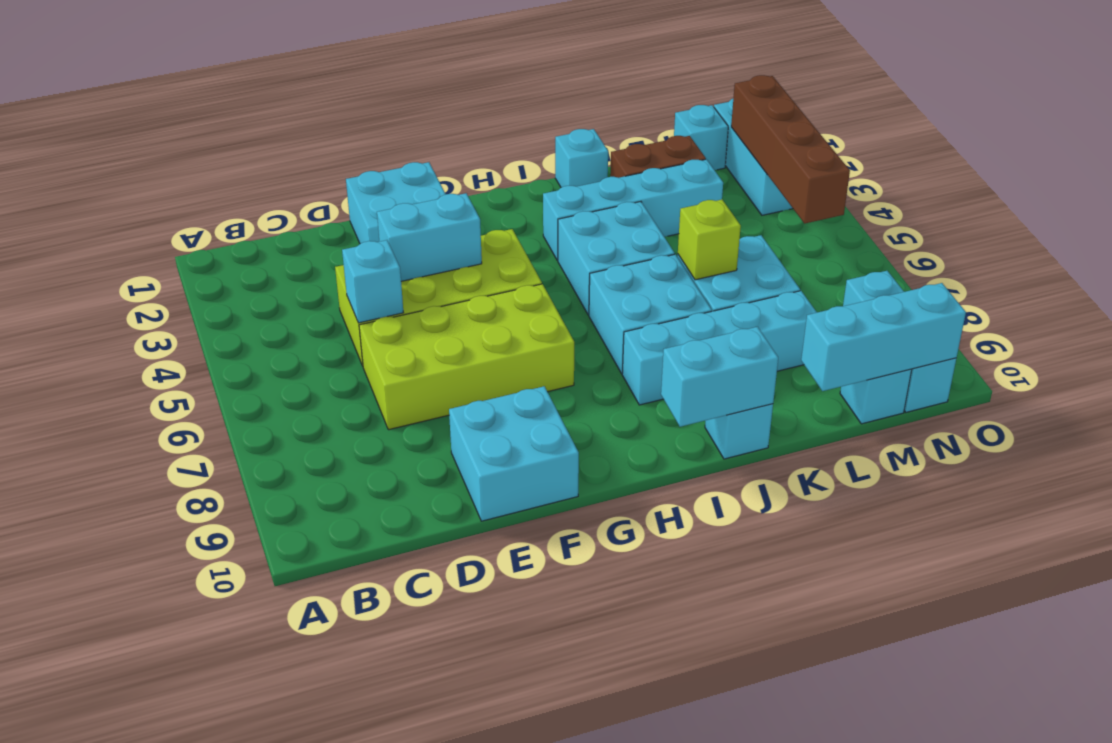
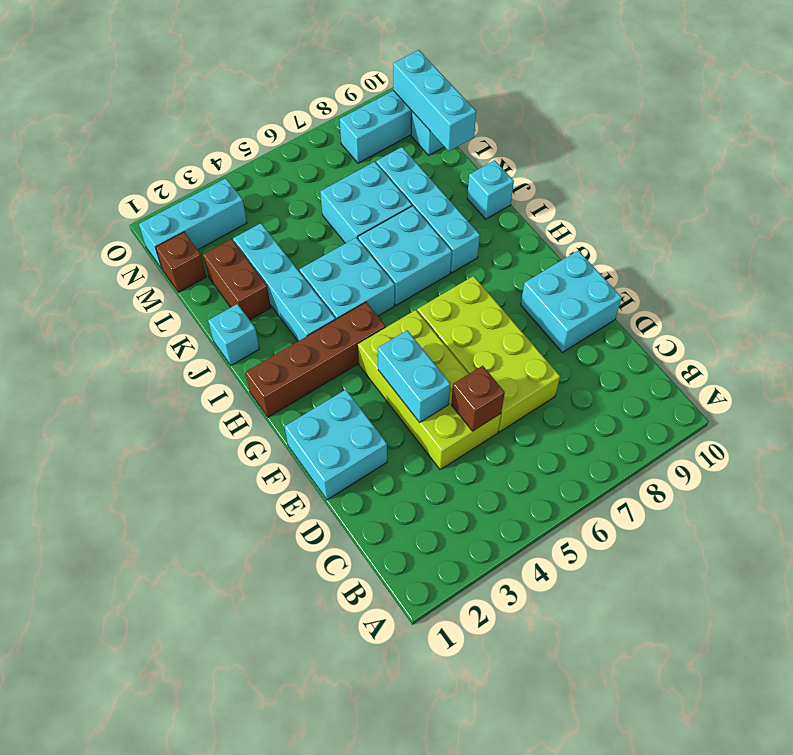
cyan 1x1 brick [342,240,403,323] -> brown 1x1 brick [451,366,505,431]
cyan 1x2 brick [661,327,778,427] -> none
lime 1x1 brick [678,200,741,280] -> none
cyan 1x1 brick [674,105,728,170] -> brown 1x1 brick [156,232,206,292]
brown 1x4 brick [731,75,850,224] -> brown 1x4 brick moved to [245,302,385,417]

